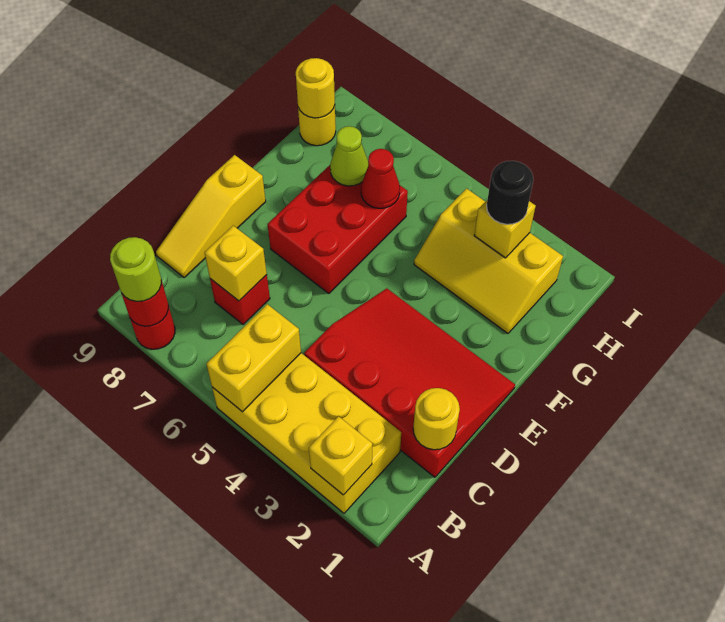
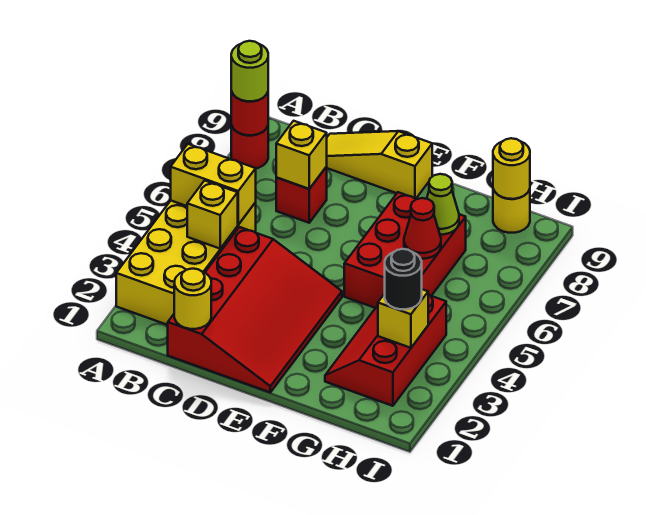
yellow 1x1 brick [309,416,372,495] -> yellow 1x1 brick moved to [187,181,238,249]
red 2x3 brick [268,165,408,293] -> red 2x3 brick turned to [344,192,466,308]
yellow 2x3 slope [414,189,563,333] -> red 2x3 slope [325,295,446,406]

